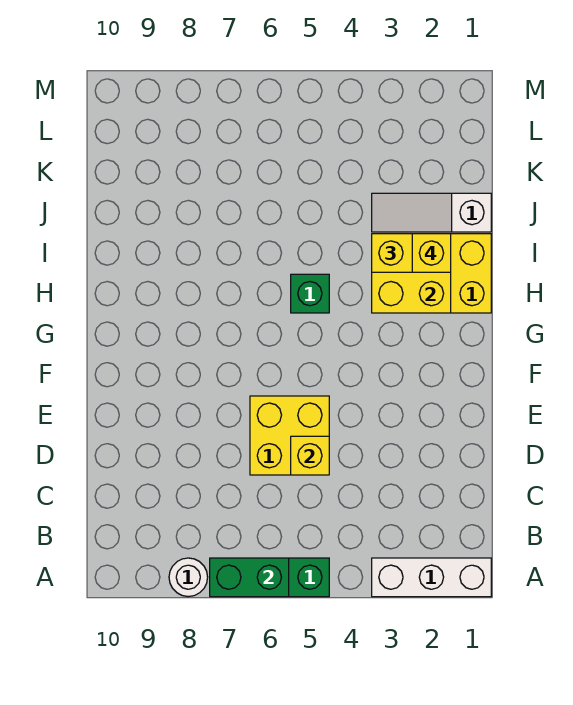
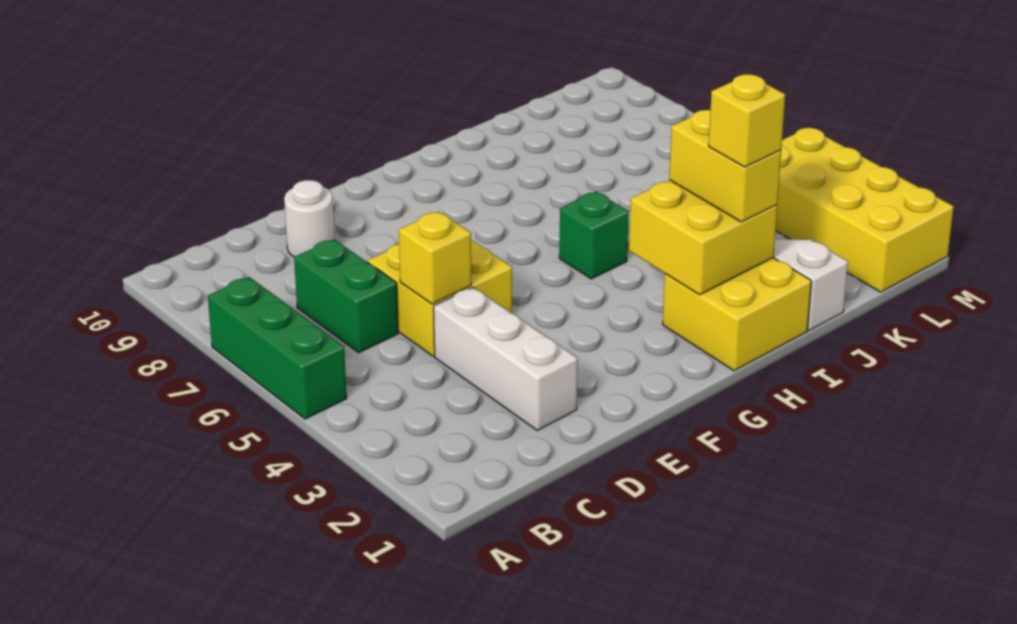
white 1x3 brick [372,558,491,597] -> white 1x3 brick moved to [434,287,578,431]
green 1x2 brick [210,558,289,597] -> green 1x2 brick moved to [294,239,398,353]
white 1x1 round brick [169,558,208,597] -> white 1x1 round brick moved to [284,180,335,257]
none -> yellow 2x4 brick [776,127,954,292]

